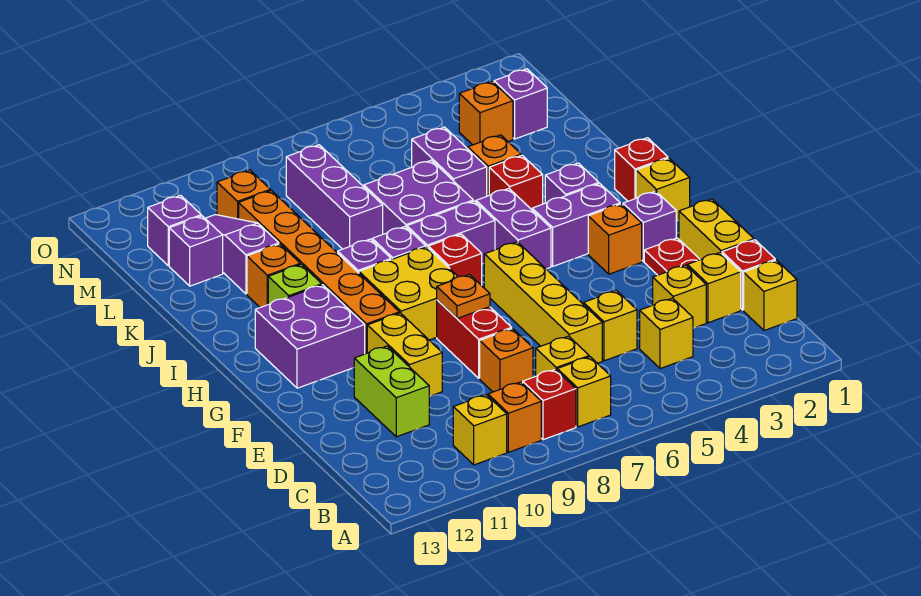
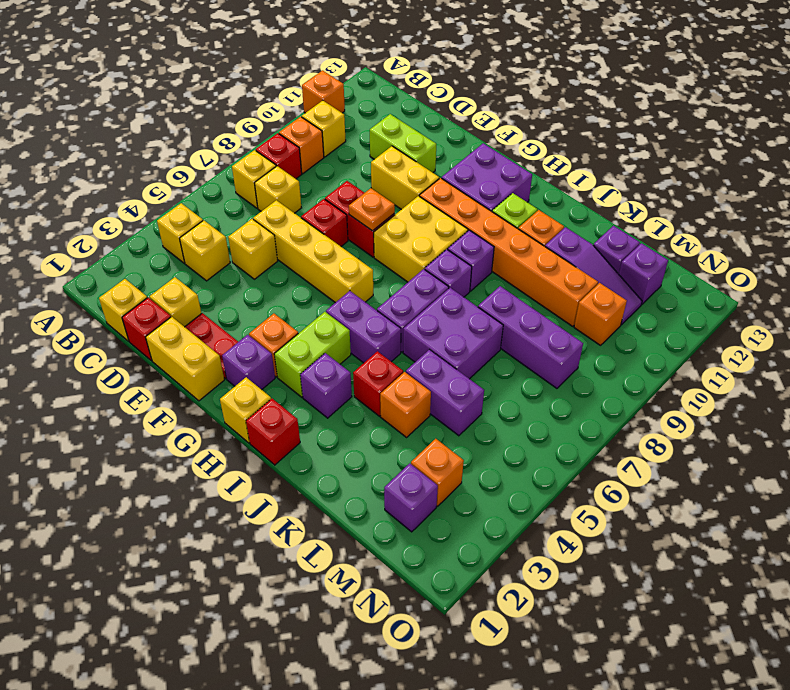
yellow 1x1 brick [653,265,706,328] -> yellow 1x1 brick moved to [157,203,203,263]
orange 1x1 brick [480,329,533,392] -> orange 1x1 brick moved to [302,70,345,113]
purple 1x2 brick [532,183,620,266] -> lime 1x2 brick [274,312,351,397]
red 1x1 brick [428,234,482,286] -> red 1x1 brick moved to [301,199,348,246]

